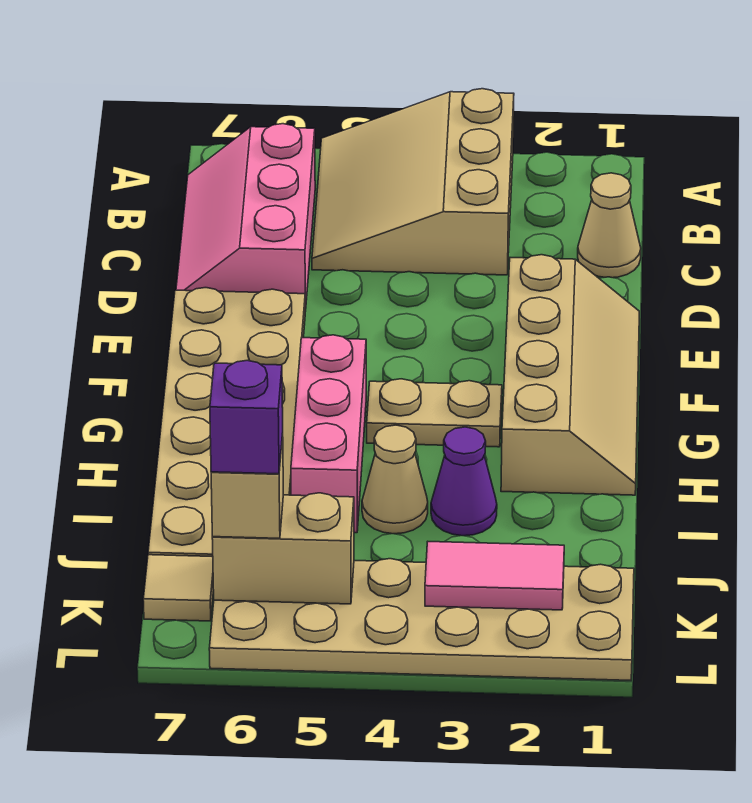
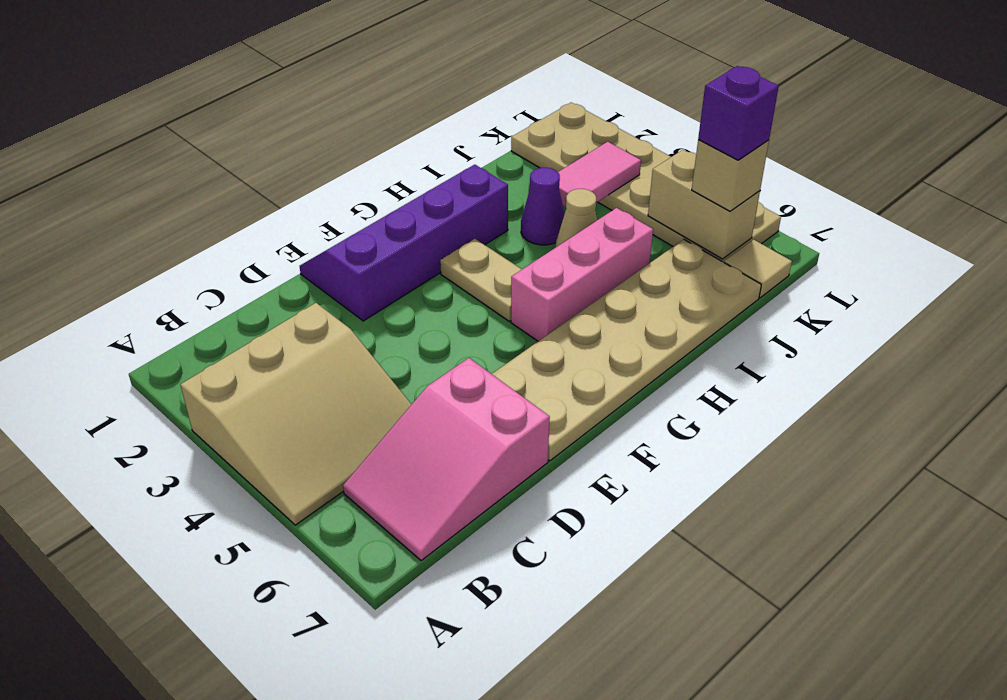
pink 2x3 slope [176,124,315,311] -> pink 2x3 slope turned to [343,358,550,560]
tan 1x1 cone [578,173,641,278] -> none
tan 2x4 slope [501,255,639,495] -> purple 2x4 slope [300,165,508,321]
pink 1x2 tile [425,542,564,610] -> pink 1x2 tile turned to [558,142,641,207]

